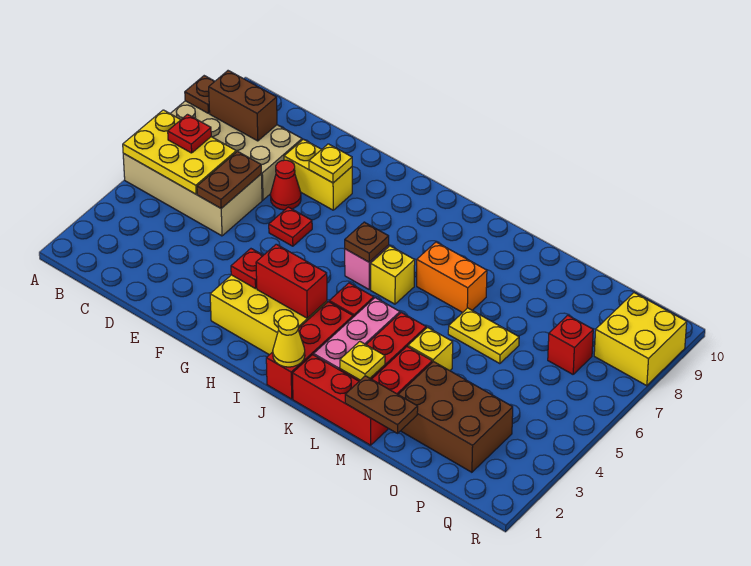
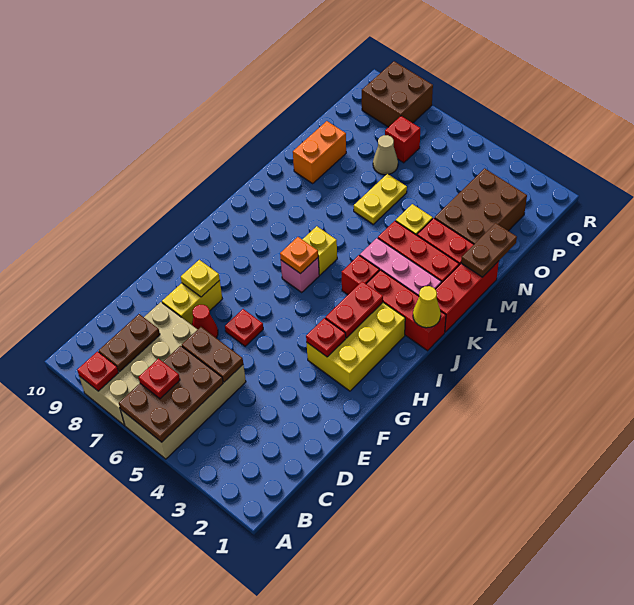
yellow 2x3 plate [123,110,236,194] -> brown 2x3 plate [119,346,223,442]
brown 1x1 plate [185,76,215,113] -> red 1x1 plate [77,352,119,391]
brown 1x2 brick [209,71,277,141] -> brown 1x2 plate [99,314,160,372]
red 1x2 brick [256,244,327,318] -> red 1x2 plate [325,281,383,338]
brown 1x1 plate [345,222,389,262] -> orange 1x1 plate [280,237,318,274]
orange 1x2 brick [417,242,487,312] -> orange 1x2 brick moved to [293,121,346,183]
yellow 1x1 plate [340,341,385,380] -> none
none -> tan 1x1 cone [373,135,398,175]
yellow 2x2 brick [594,293,687,386] -> brown 2x2 brick [362,61,433,127]

